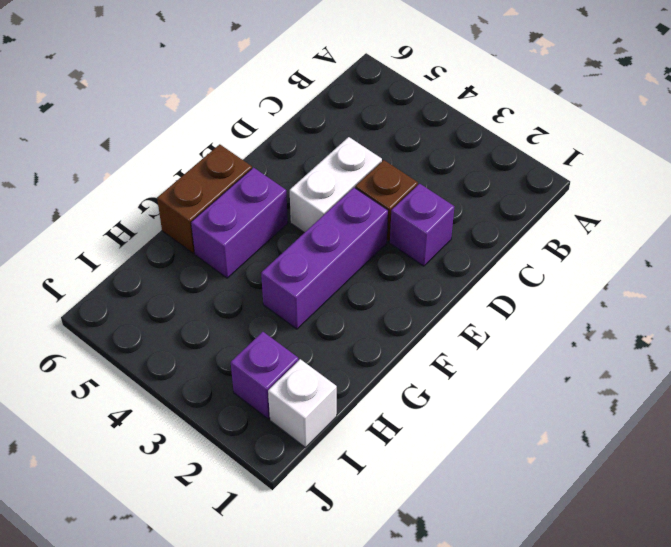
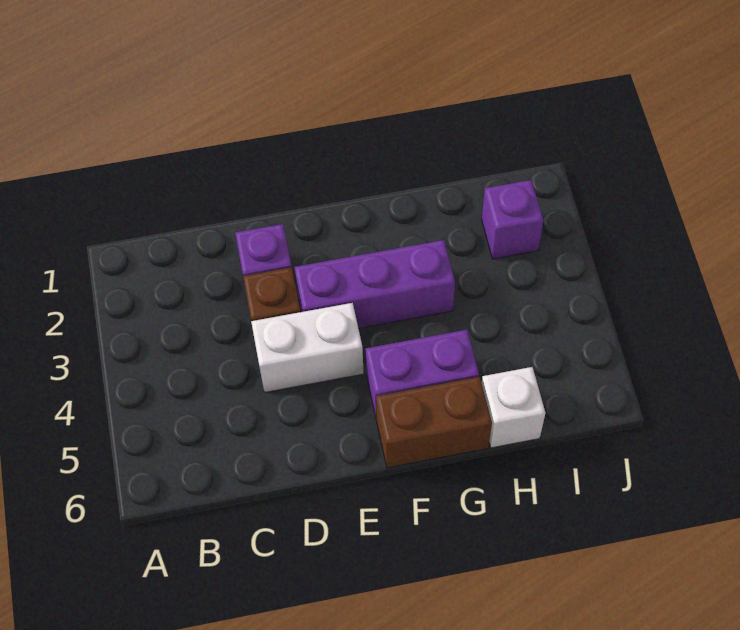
white 1x1 brick [268,359,337,447] -> white 1x1 brick moved to [482,367,545,448]

